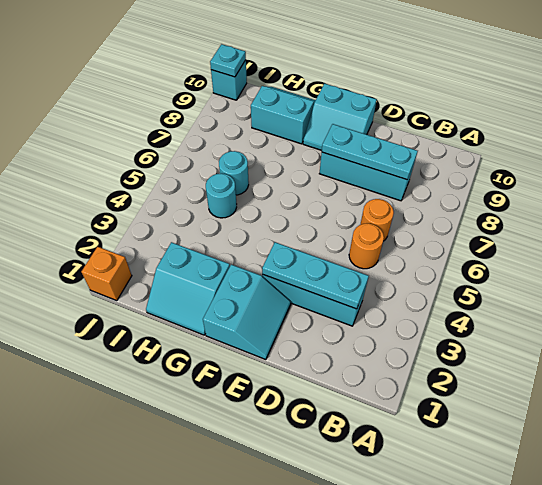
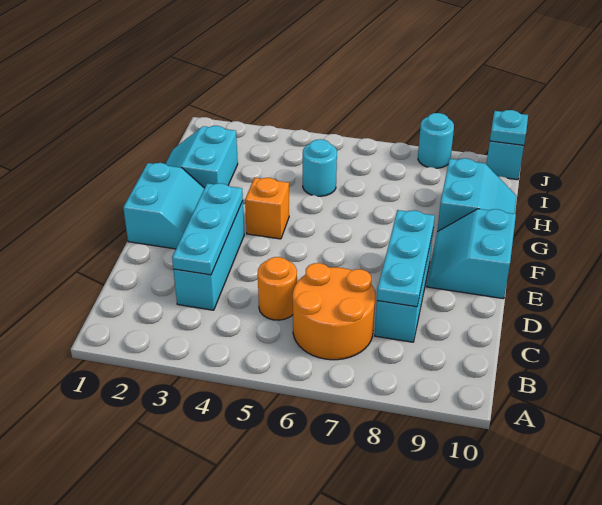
orange 1x1 round brick [360,199,394,241] -> orange 2x2 round brick [293,263,375,360]
cyan 2x2 slope [203,264,291,360] -> cyan 2x2 slope turned to [123,163,204,249]
cyan 1x1 round brick [219,151,249,195] -> cyan 1x1 round brick moved to [418,113,454,168]
orange 1x1 brick [81,247,132,301] -> orange 1x1 brick moved to [245,178,289,239]

